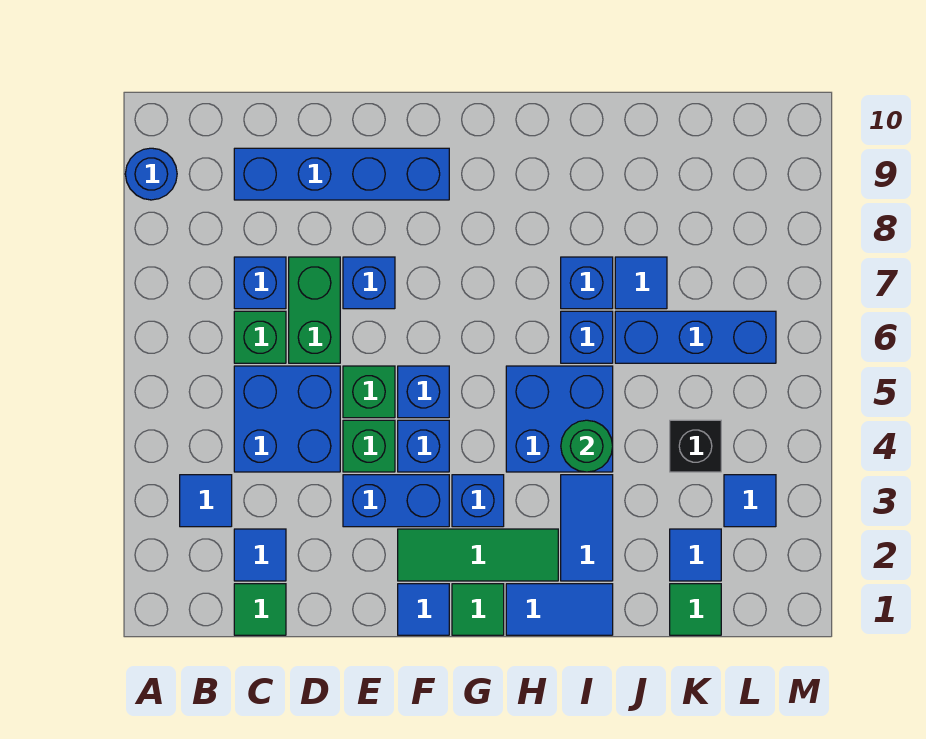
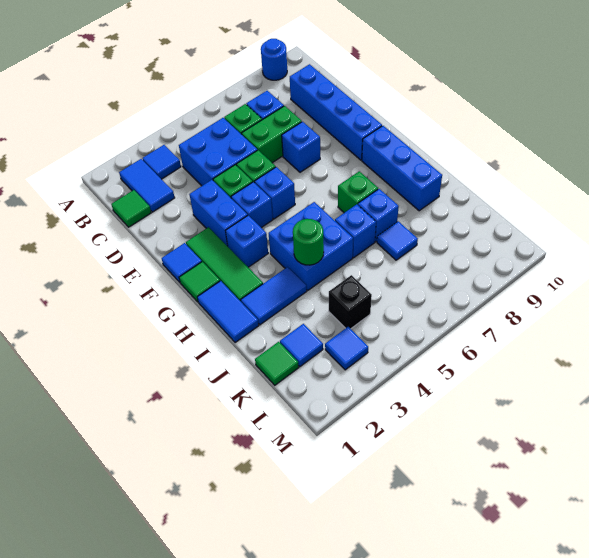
blue 1x1 tile [234,529,286,581] -> blue 1x2 tile [119,159,175,212]
none -> green 1x1 brick [338,171,378,213]
blue 1x3 brick [615,311,776,363] -> blue 1x3 brick moved to [362,126,442,211]

